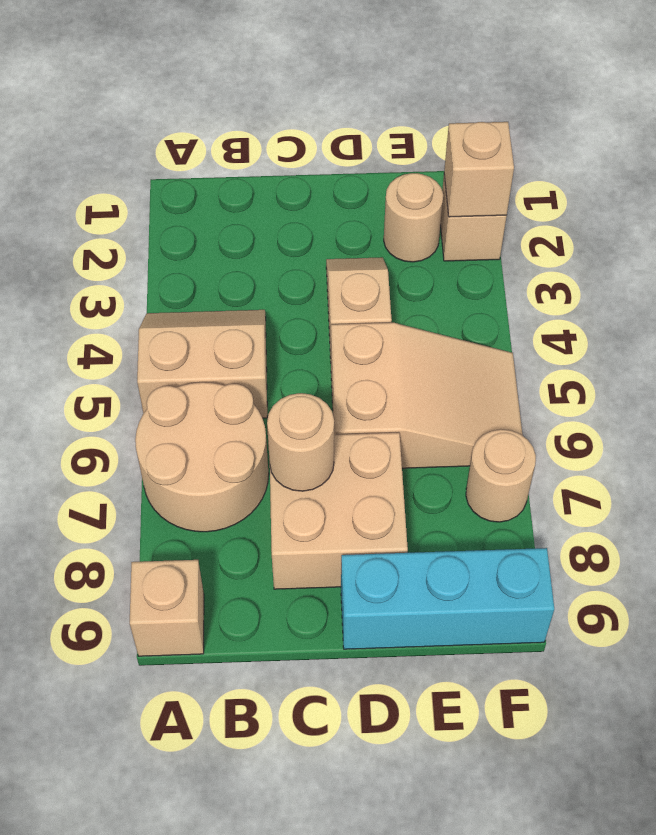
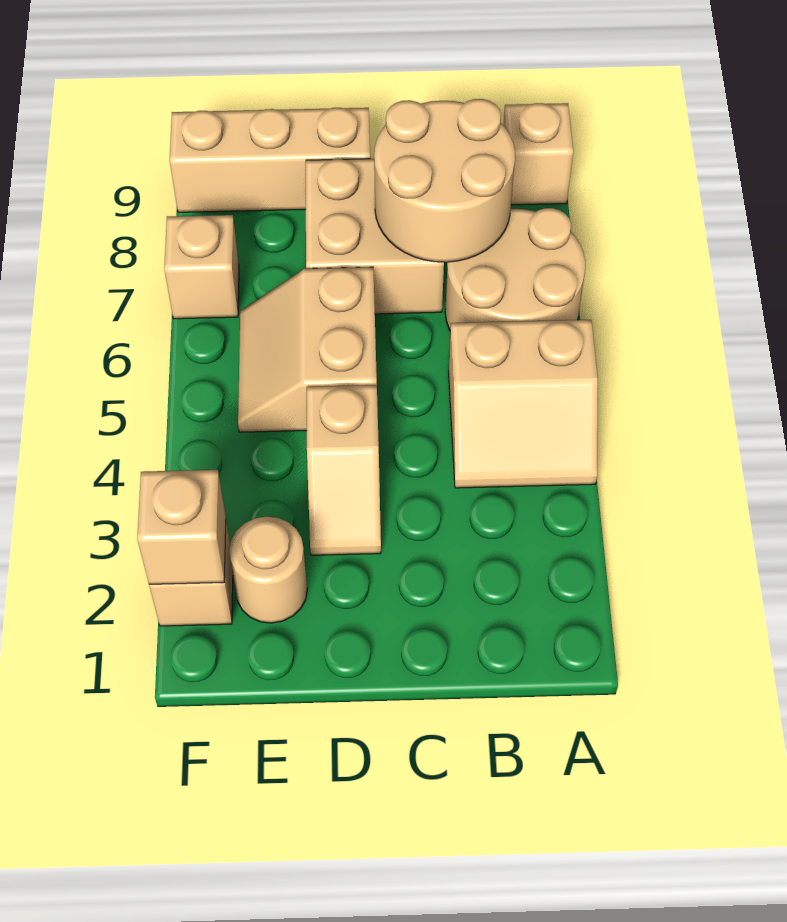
tan 1x1 round brick [267,393,334,491] -> tan 2x2 round brick [374,99,515,262]
tan 2x3 slope [331,323,523,468] -> tan 2x2 slope [238,267,377,432]
cyan 1x3 brick [341,548,554,649] -> tan 1x3 brick [169,108,370,212]
tan 1x1 round brick [466,429,536,522] -> tan 1x1 brick [164,215,239,319]

